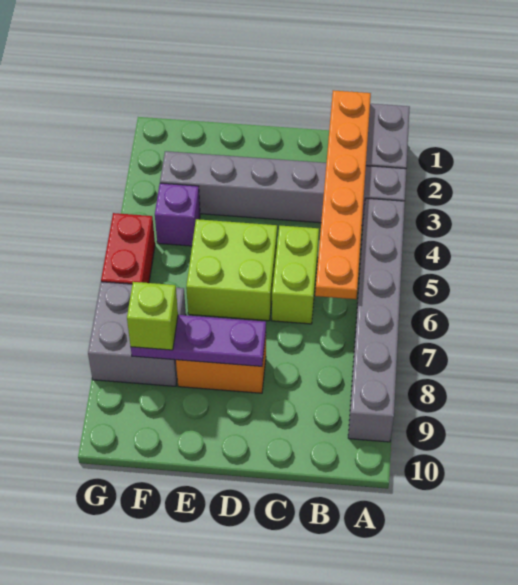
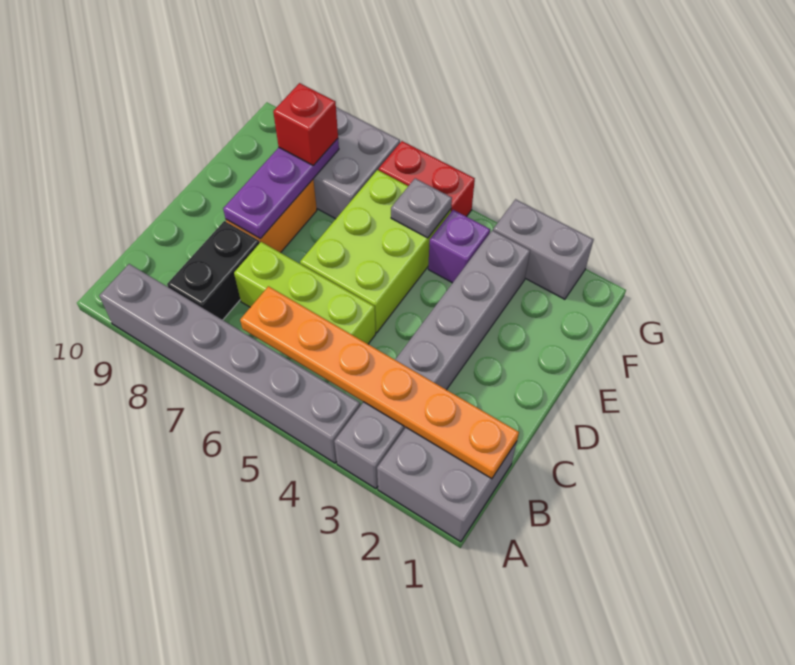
none -> black 1x2 brick [167,221,260,320]
lime 1x2 brick [272,226,319,324] -> lime 1x3 brick [234,242,376,344]
lime 2x2 brick [186,219,277,321] -> lime 2x3 brick [300,170,451,333]
none -> grey 1x1 plate [391,178,452,238]
lime 1x1 brick [127,282,178,350] -> red 1x1 brick [273,83,338,166]
none -> grey 1x2 brick [493,199,594,299]

